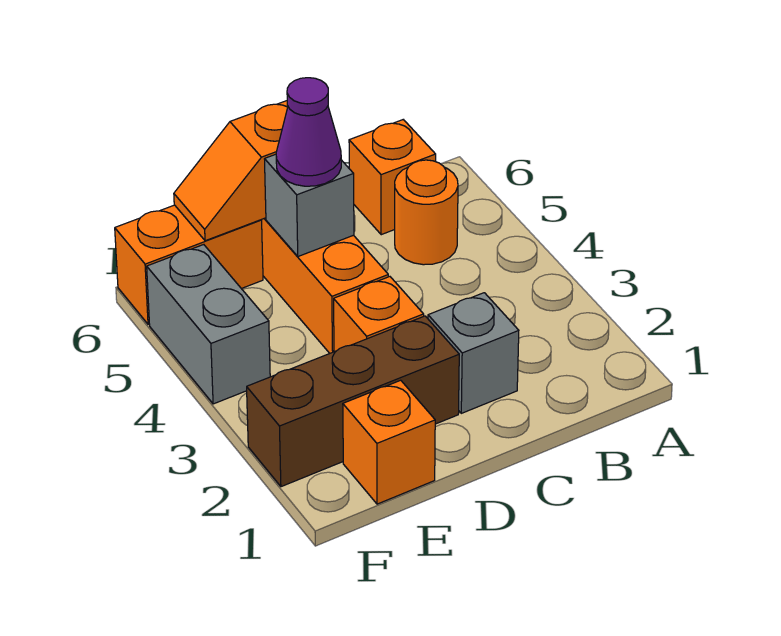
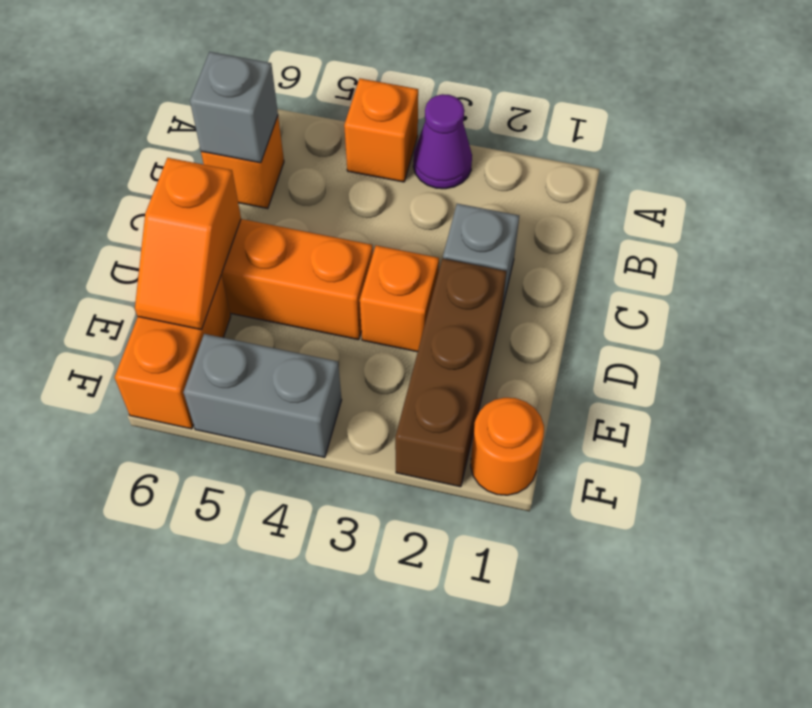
orange 1x1 round brick [395,160,458,265] -> orange 1x1 round brick moved to [471,398,544,495]
grey 1x1 brick [265,154,354,256] -> grey 1x1 brick moved to [190,52,278,163]
purple 1x1 cone [276,78,341,186] -> purple 1x1 cone moved to [413,94,472,189]
orange 1x1 brick [343,380,435,504] -> orange 1x1 brick moved to [344,78,418,182]

